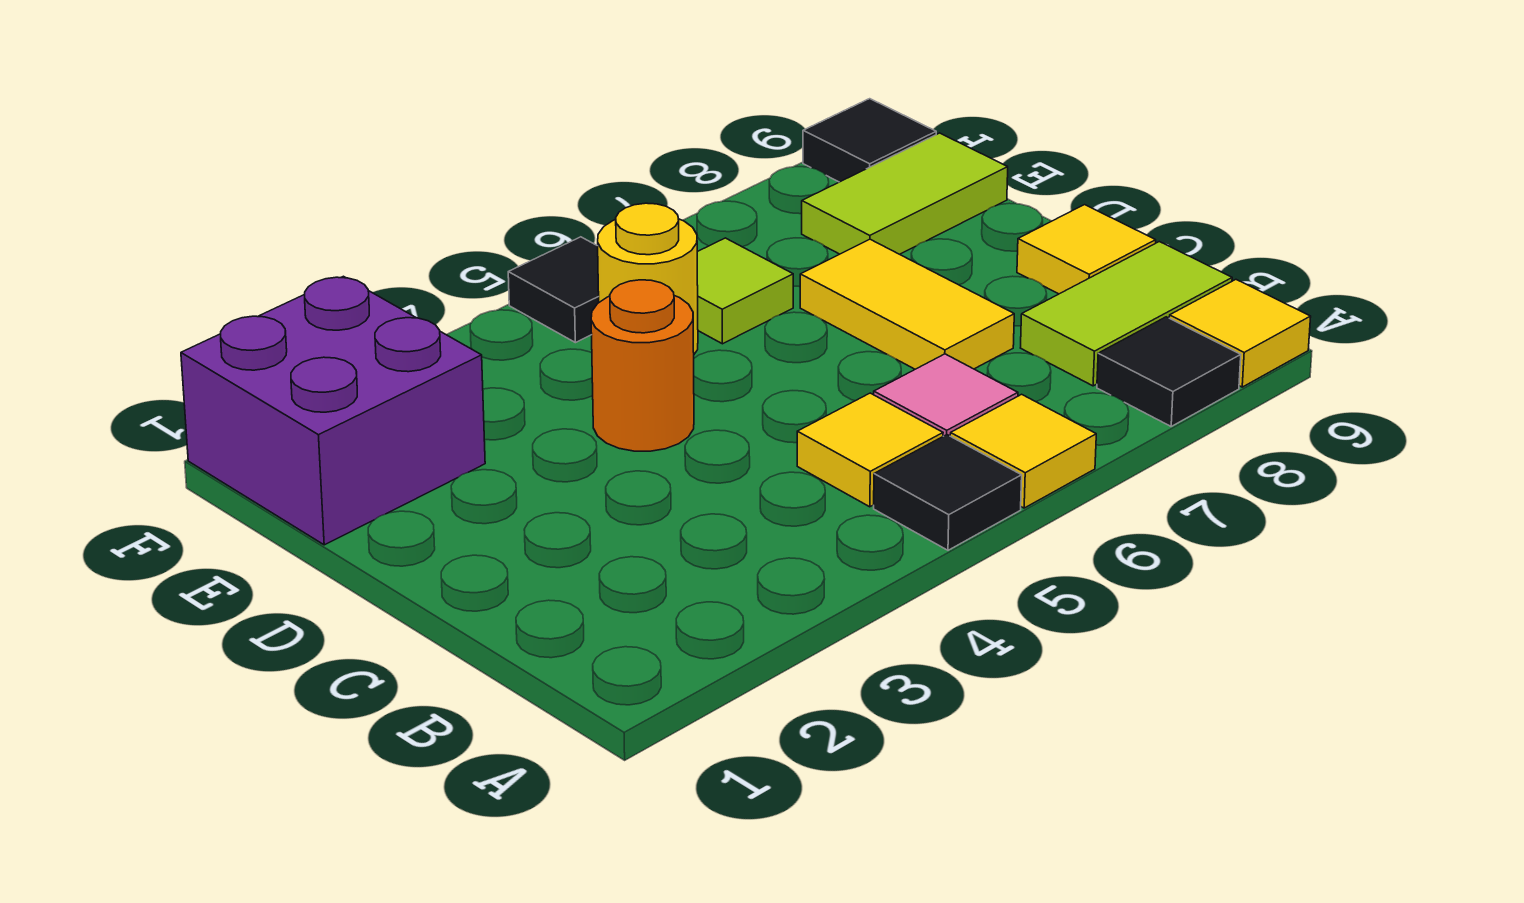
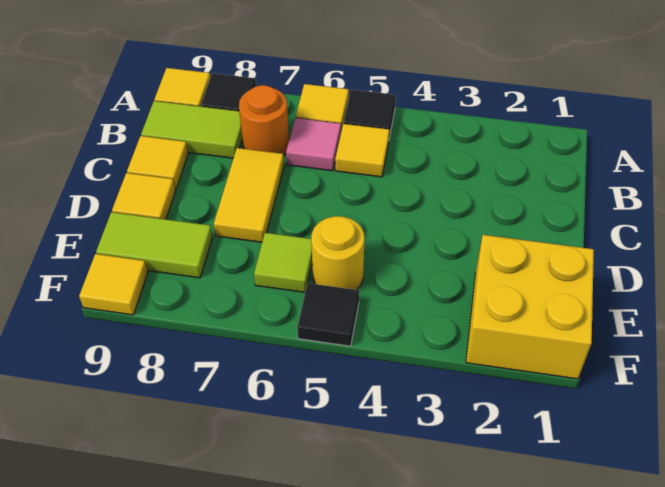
orange 1x1 round brick [591,280,694,451] -> orange 1x1 round brick moved to [239,85,289,156]
none -> yellow 1x1 tile [112,173,176,219]
purple 2x2 brick [181,276,485,545] -> yellow 2x2 brick [466,235,594,379]
black 1x1 tile [803,99,936,182] -> yellow 1x1 tile [79,254,148,315]

